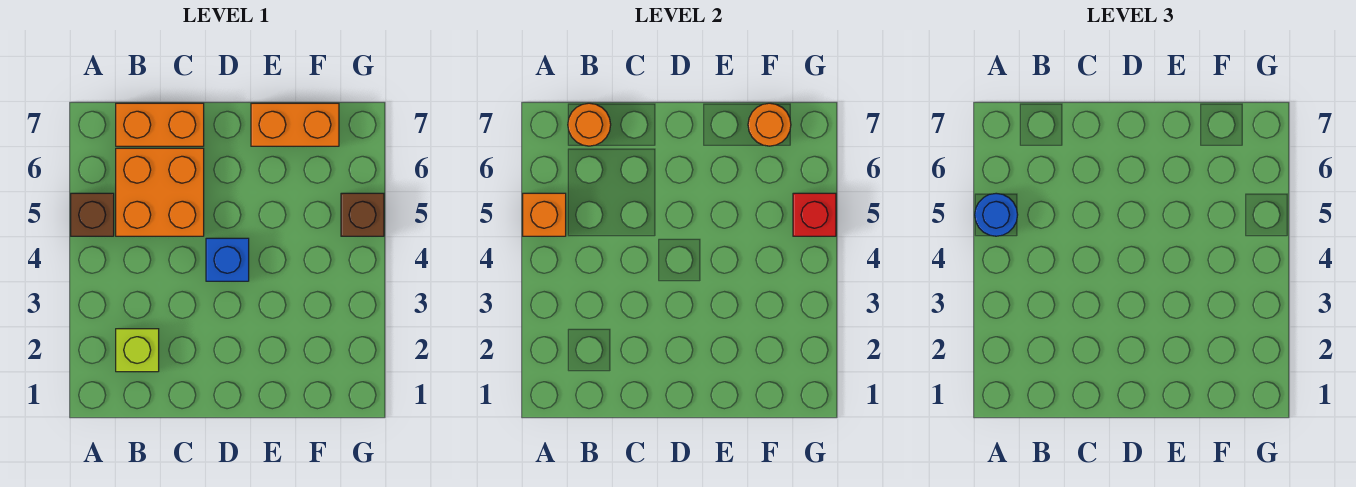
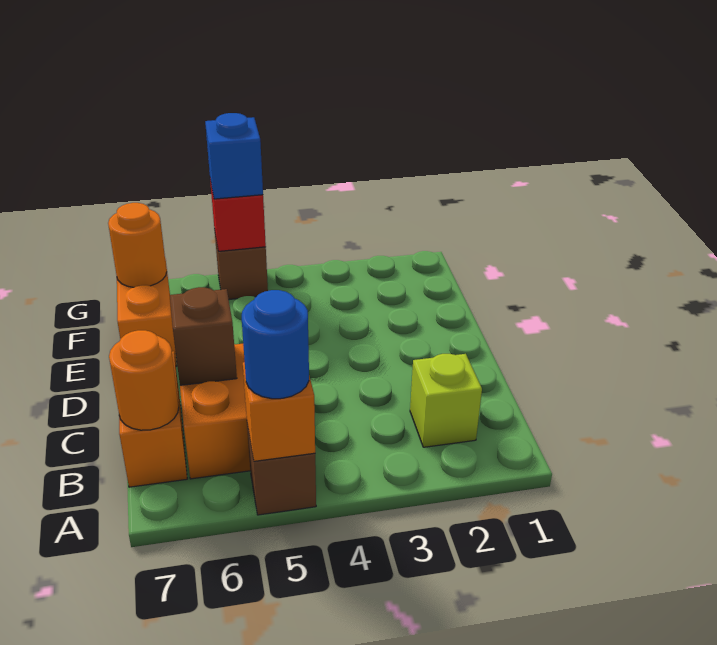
none -> brown 1x1 brick [170,287,237,385]
blue 1x1 brick [206,238,249,281] -> blue 1x1 brick moved to [205,113,263,199]

